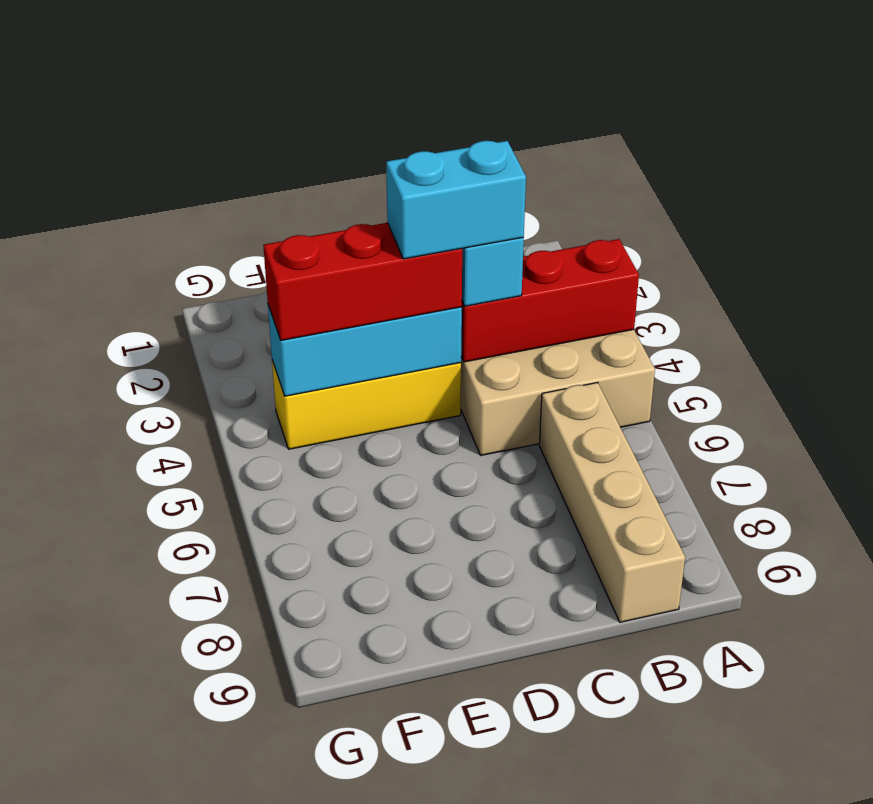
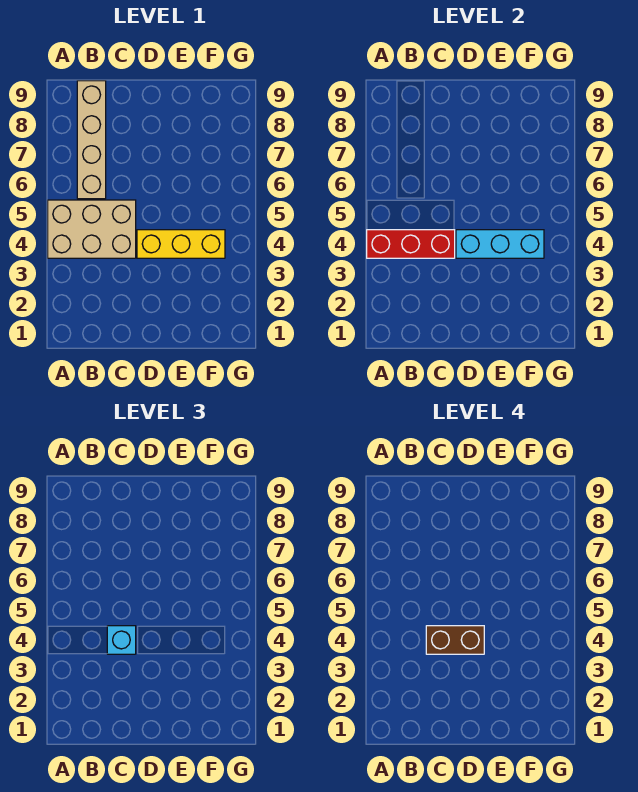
cyan 1x2 brick [386,141,526,259] -> brown 1x2 brick [426,626,484,654]
red 1x3 brick [263,223,462,340] -> none

